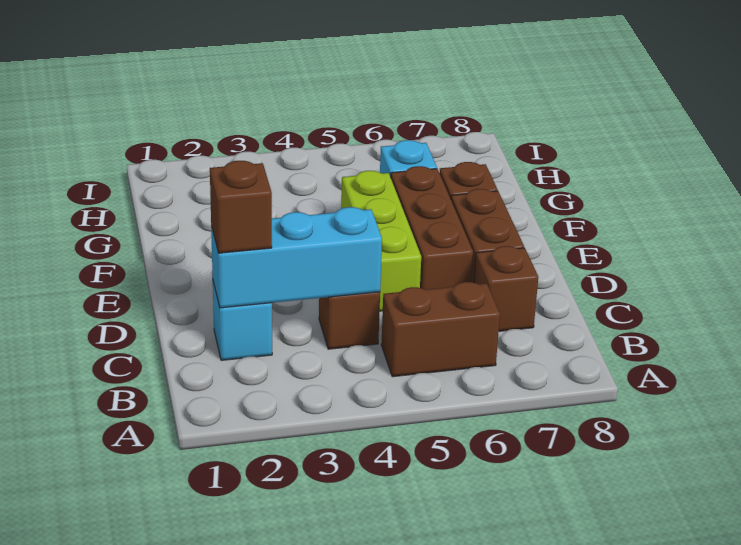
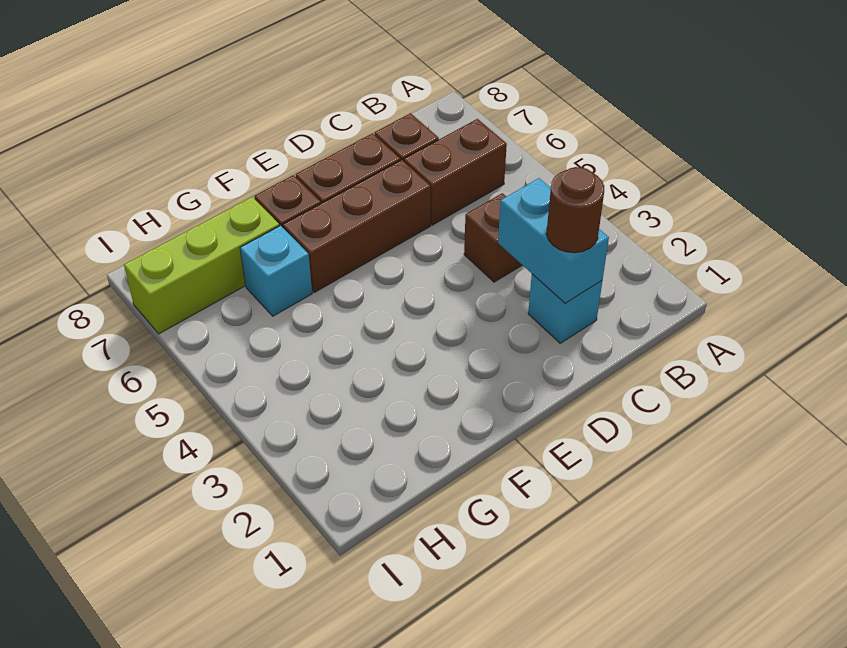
brown 1x2 brick [381,282,500,377] -> brown 1x2 brick turned to [404,119,507,225]
cyan 1x3 brick [211,207,382,308] -> cyan 1x2 brick [498,178,609,303]
brown 1x1 brick [210,161,272,253] -> brown 1x1 round brick [546,167,604,253]
lime 1x3 brick [341,171,421,311] -> lime 1x3 brick moved to [124,197,279,334]

